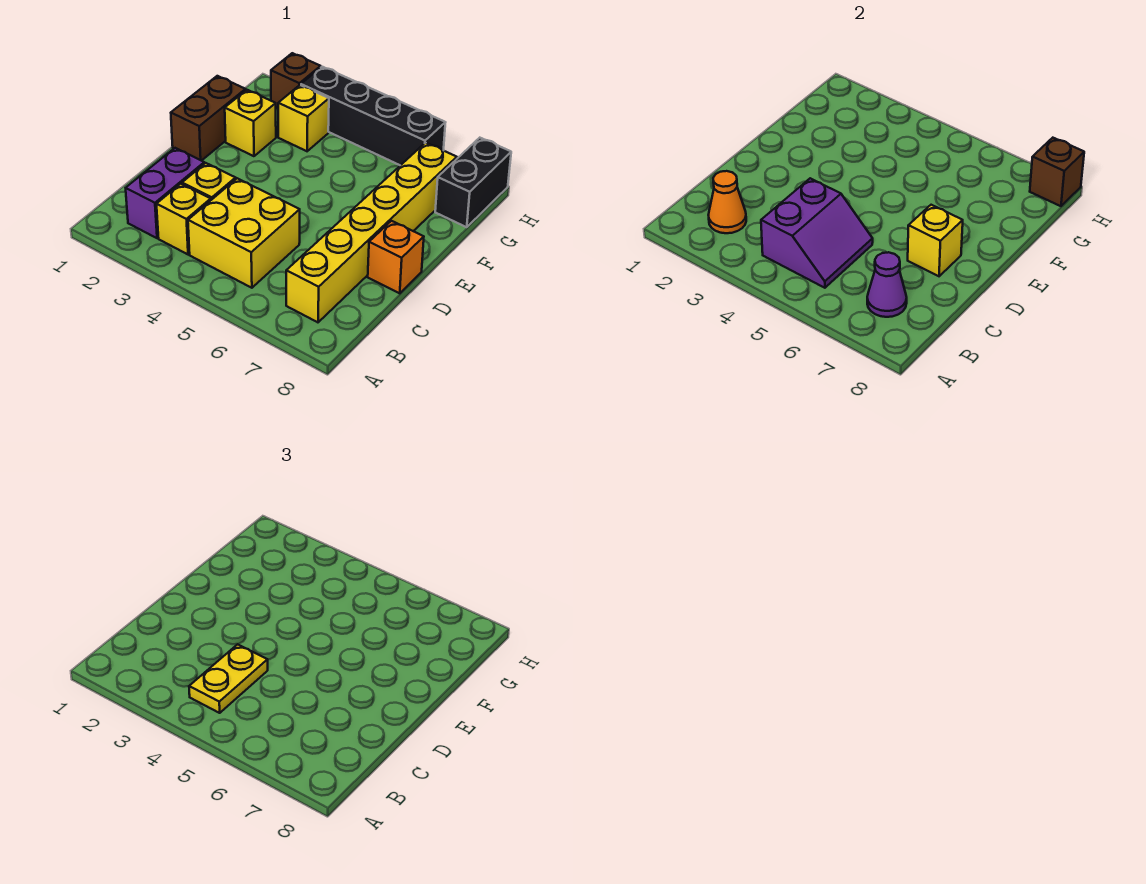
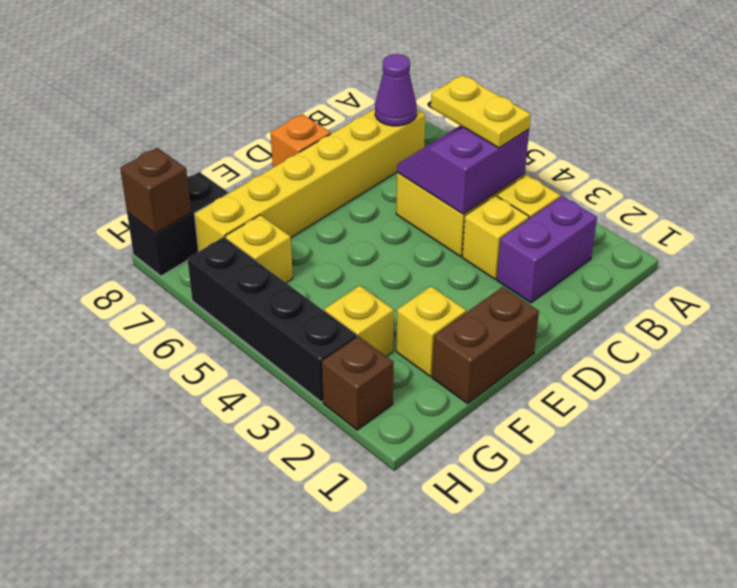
orange 1x1 cone [709,171,746,233] -> none
yellow 1x2 plate [189,644,268,713] -> yellow 1x2 plate turned to [431,75,531,148]
yellow 1x1 brick [908,205,963,276] -> yellow 1x1 brick moved to [225,215,293,283]

